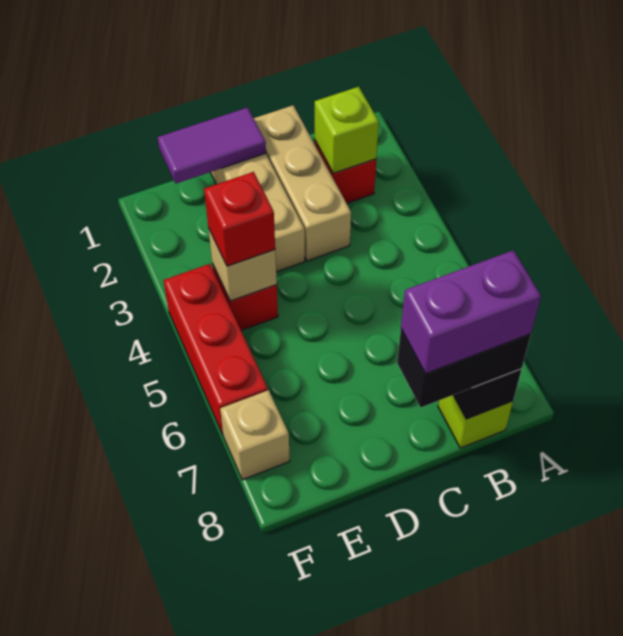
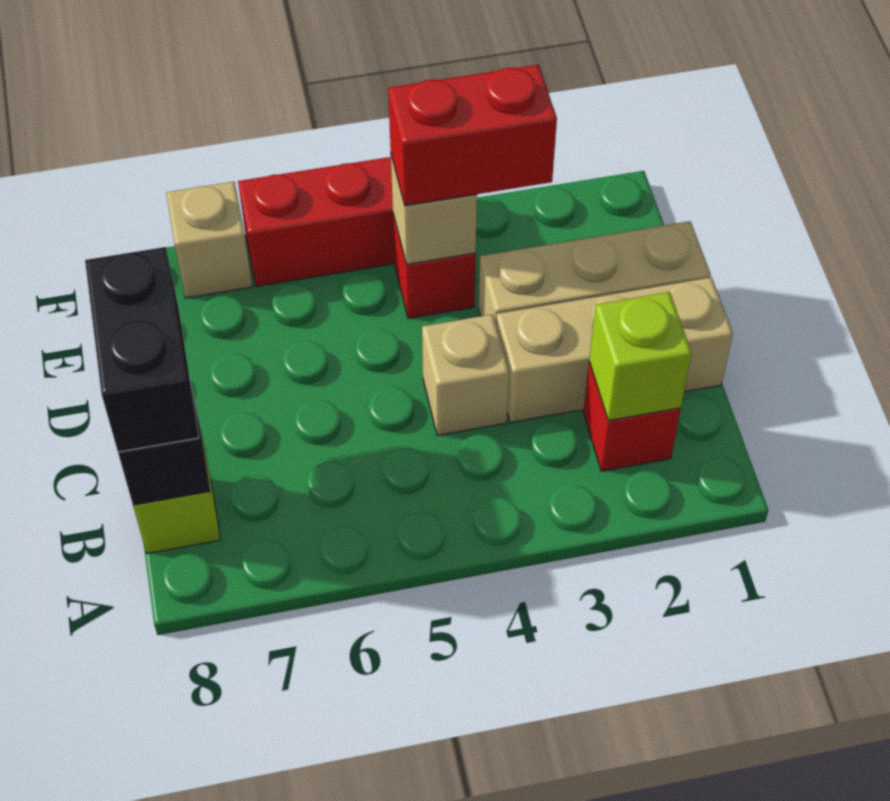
purple 1x2 brick [401,250,541,374] -> none
none -> tan 1x1 brick [422,314,509,435]
purple 1x2 tile [158,107,266,183] -> none
red 1x1 brick [204,172,275,266] -> red 1x2 brick [388,65,557,206]

